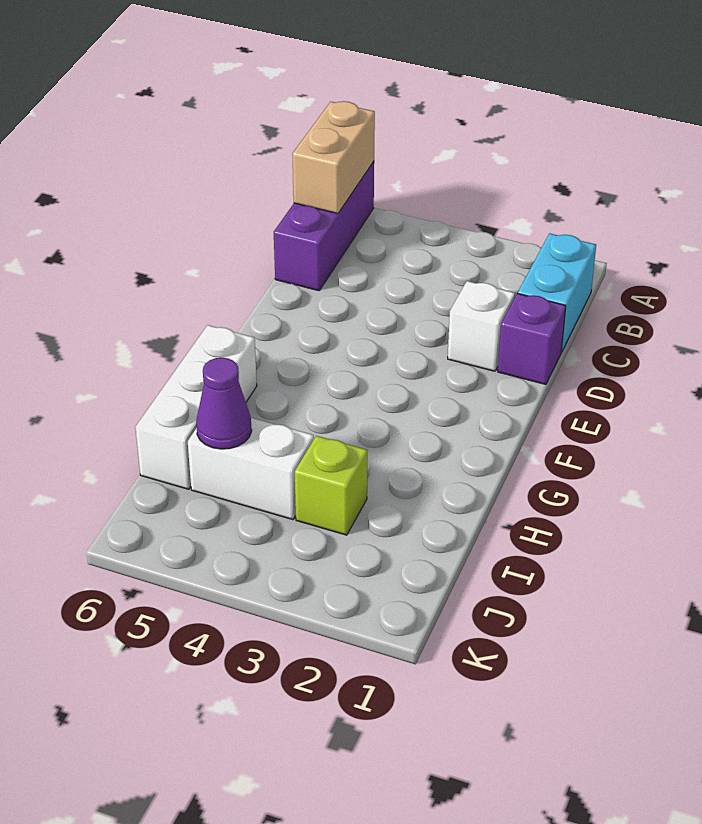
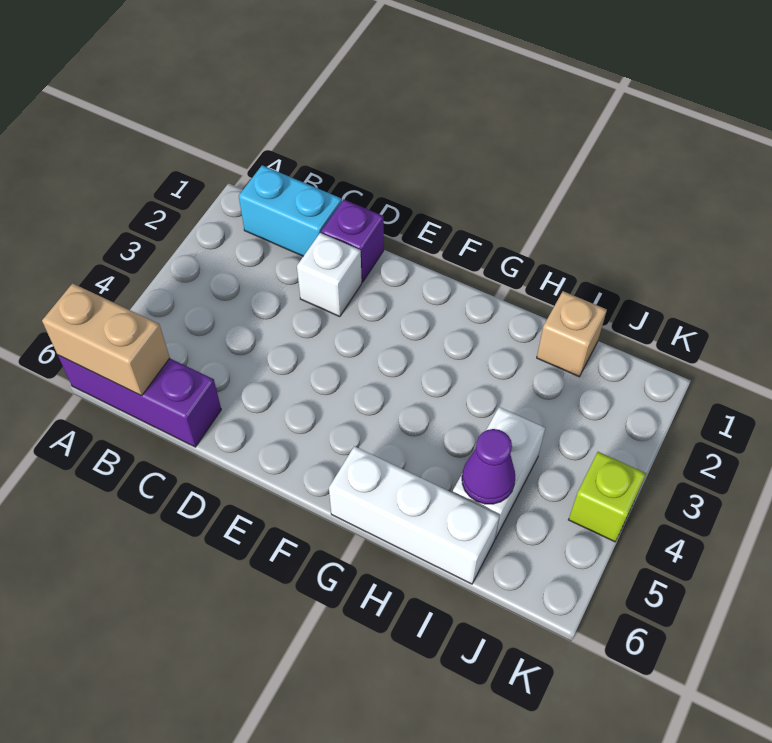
none -> tan 1x1 brick [537,291,607,377]
lime 1x1 brick [295,436,368,535] -> lime 1x1 brick moved to [569,452,646,542]

